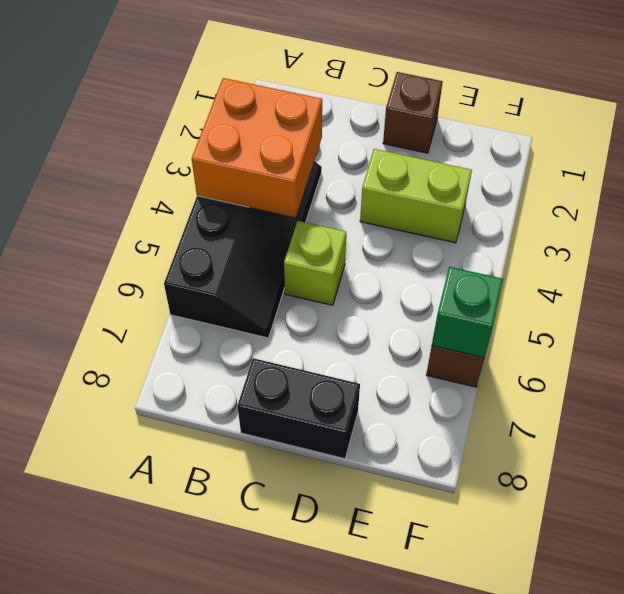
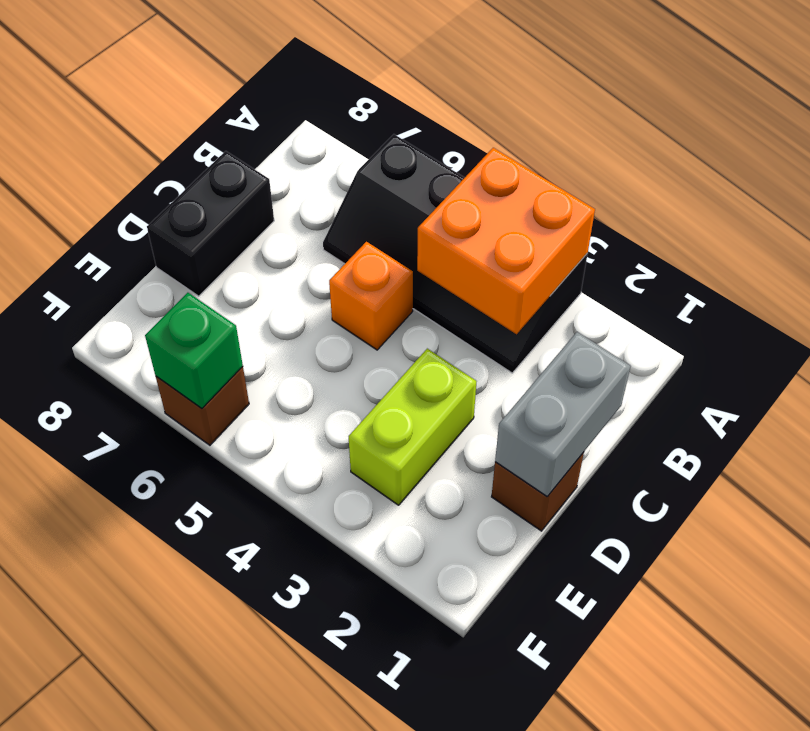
none -> grey 1x2 brick [495,332,631,497]
lime 1x1 brick [284,221,346,305] -> orange 1x1 brick [329,242,413,350]

